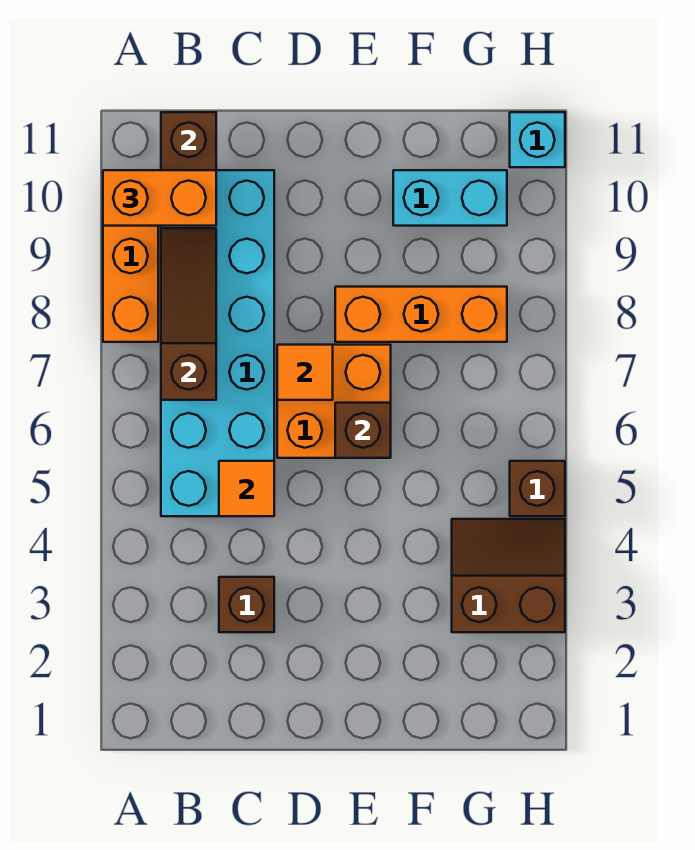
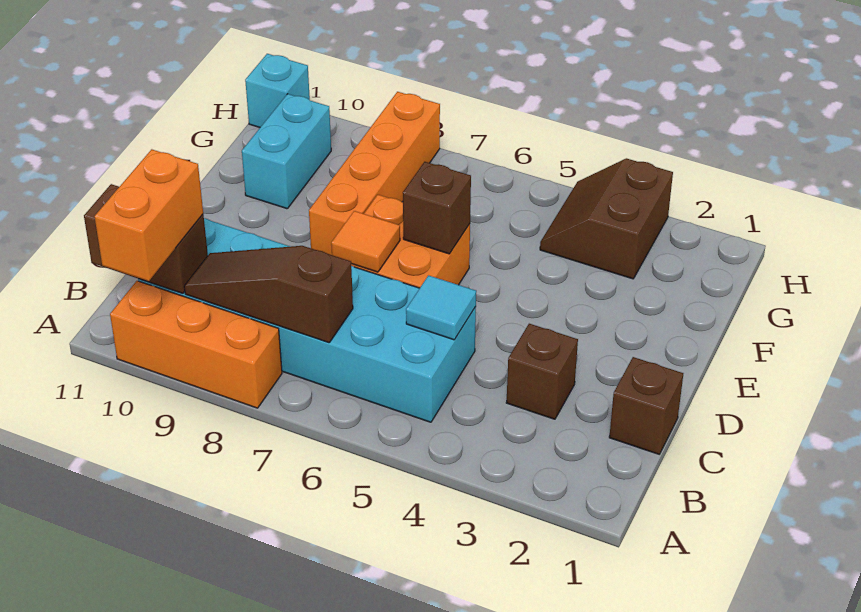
orange 1x1 tile [219,461,274,516] -> cyan 1x1 tile [406,275,476,340]
orange 1x3 brick [335,287,507,342] -> orange 1x4 brick [309,92,440,255]
brown 1x1 brick [510,461,565,516] -> brown 1x1 brick moved to [609,357,683,454]

